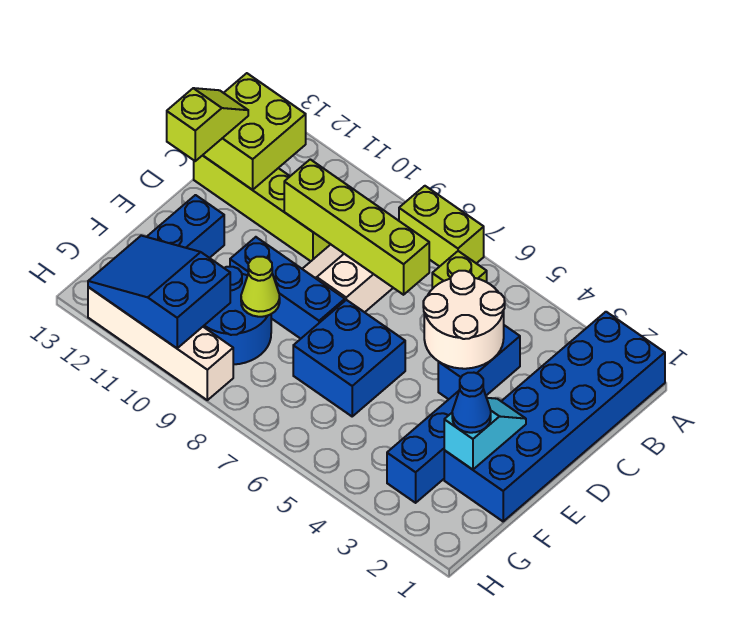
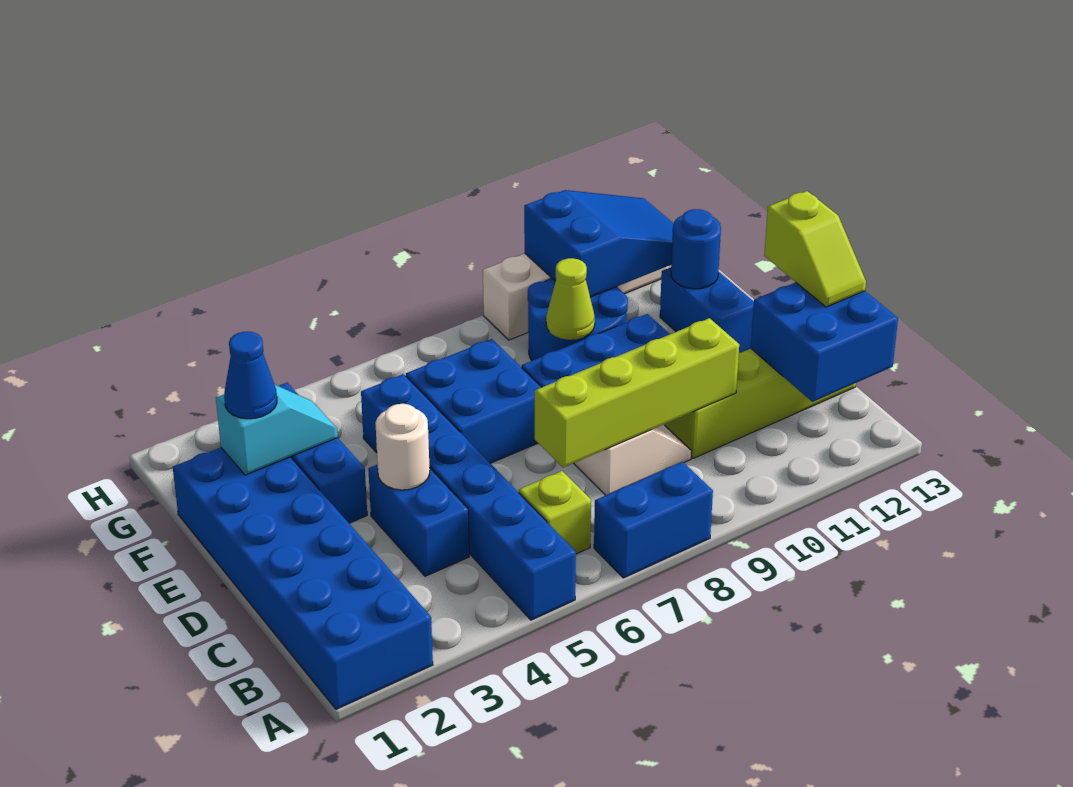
none -> blue 1x6 brick [361,374,576,620]
lime 1x2 brick [399,186,484,266] -> blue 1x2 brick [594,462,713,578]
lime 2x2 brick [203,73,306,190] -> blue 2x2 brick [751,282,898,402]
white 2x2 round brick [423,271,505,369] -> white 1x1 round brick [375,404,430,490]
cyan 1x2 slope [444,398,526,470] -> cyan 1x2 slope turned to [216,385,338,475]
none -> blue 1x1 round brick [671,209,721,289]

